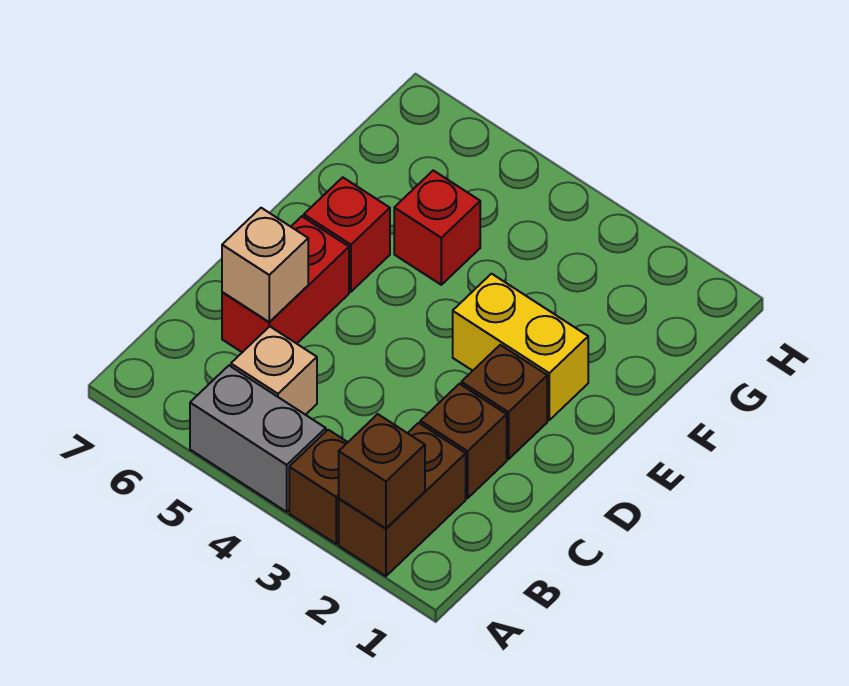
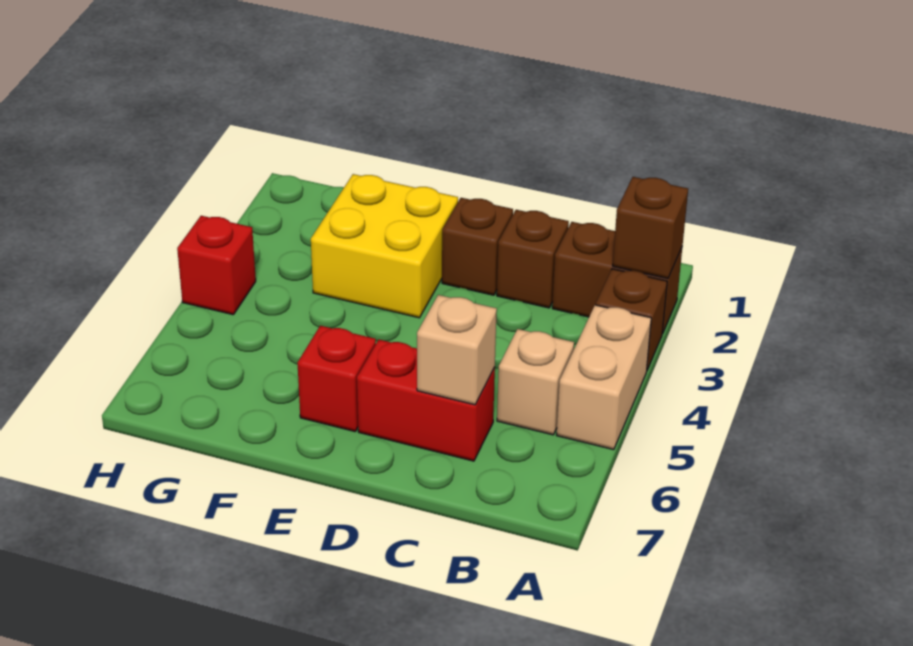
grey 1x2 brick [190,366,326,512] -> tan 1x2 brick [557,305,651,450]
yellow 1x2 brick [453,274,588,420] -> yellow 2x2 brick [311,174,458,318]
red 1x1 brick [394,170,480,285] -> red 1x1 brick moved to [177,216,256,315]

